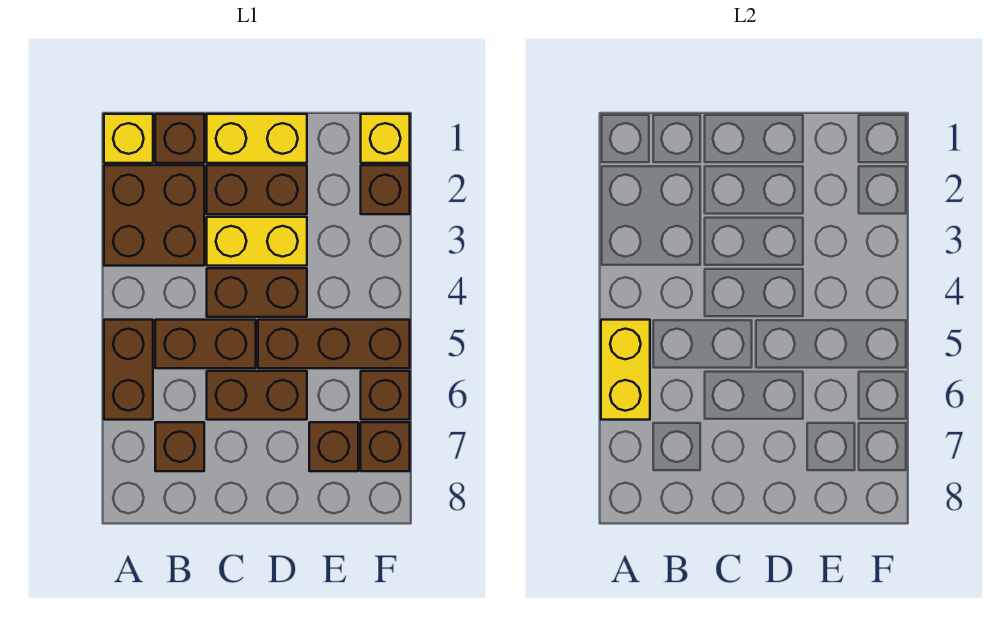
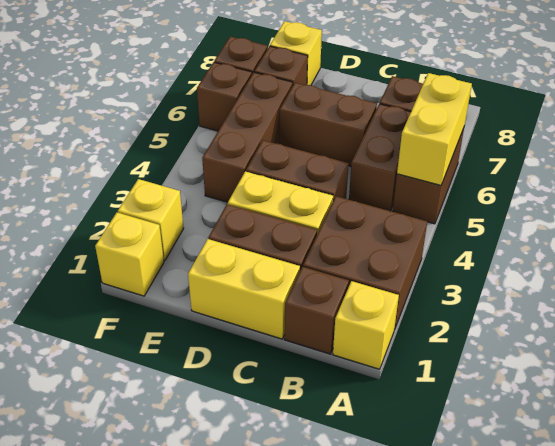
brown 1x2 brick [155,320,256,368] -> brown 1x2 brick turned to [349,104,411,211]
brown 1x3 brick [258,320,410,368] -> brown 1x3 brick turned to [202,72,293,202]
none -> yellow 1x1 brick [270,21,322,85]
brown 1x1 brick [361,165,410,214] -> yellow 1x1 brick [118,179,184,261]

